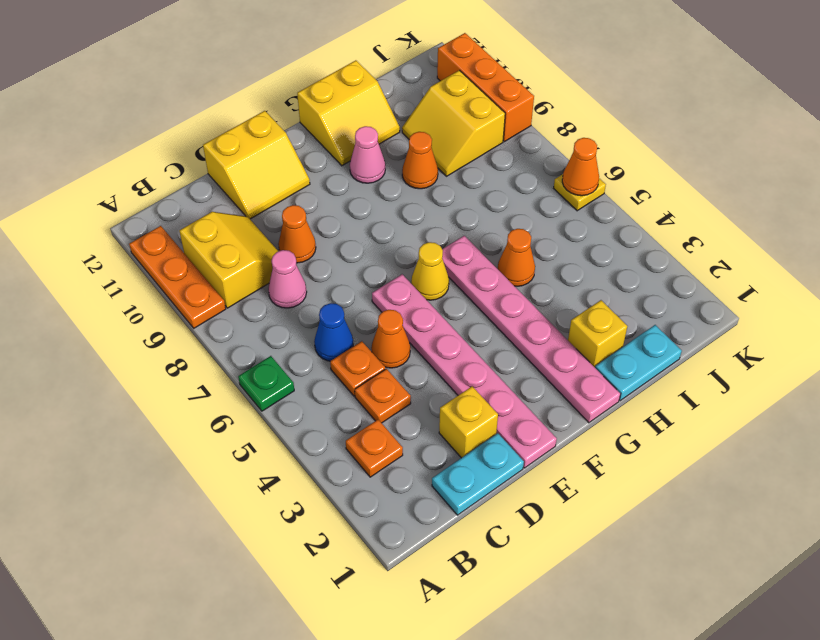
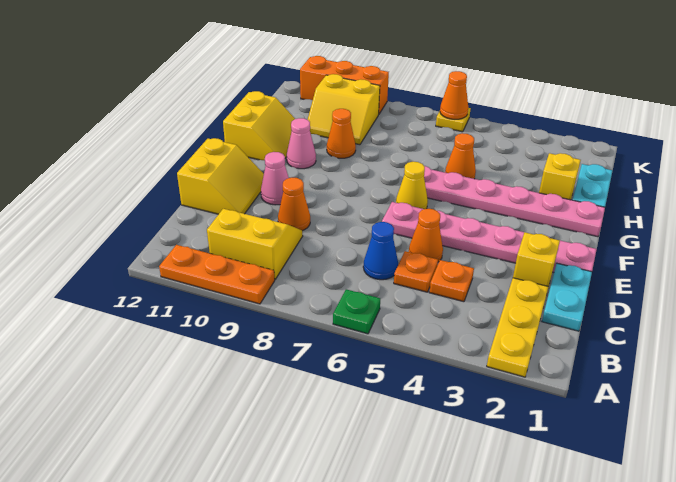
none -> yellow 1x3 plate [487,278,548,377]
orange 1x1 plate [346,420,403,477] -> none
pink 1x1 cone [268,250,307,308] -> pink 1x1 cone moved to [261,152,289,205]

